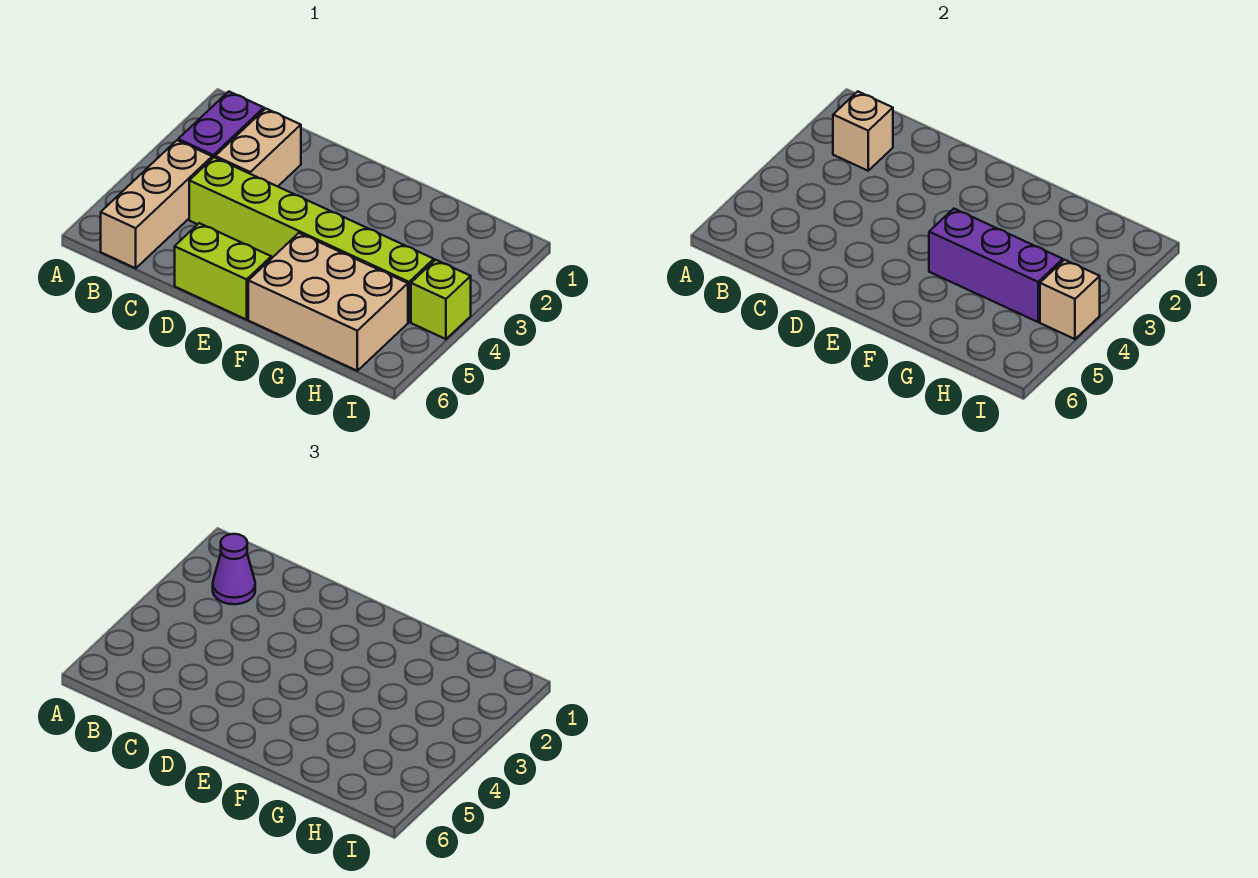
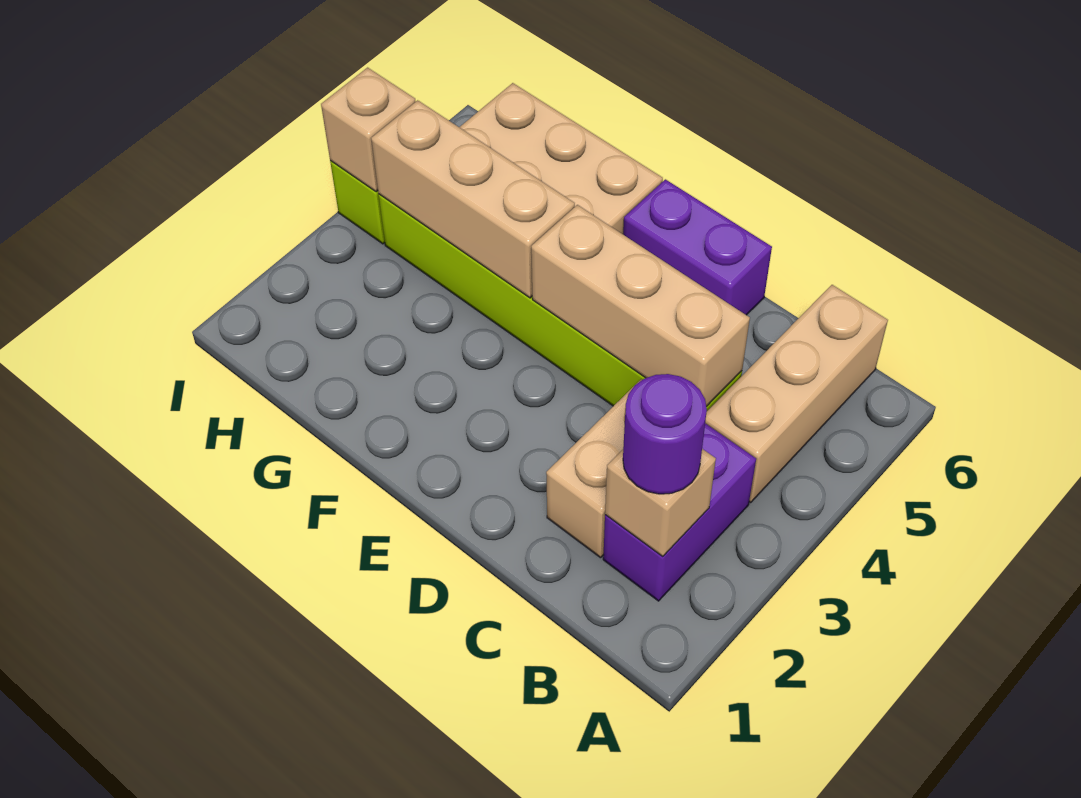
purple 1x1 cone [213,534,255,604] -> purple 1x1 round brick [623,374,707,494]
none -> tan 1x3 brick [531,205,750,407]
lime 1x2 brick [175,223,271,320] -> purple 1x2 brick [623,179,772,315]
purple 1x3 brick [929,209,1063,322] -> tan 1x3 brick [371,100,575,298]

